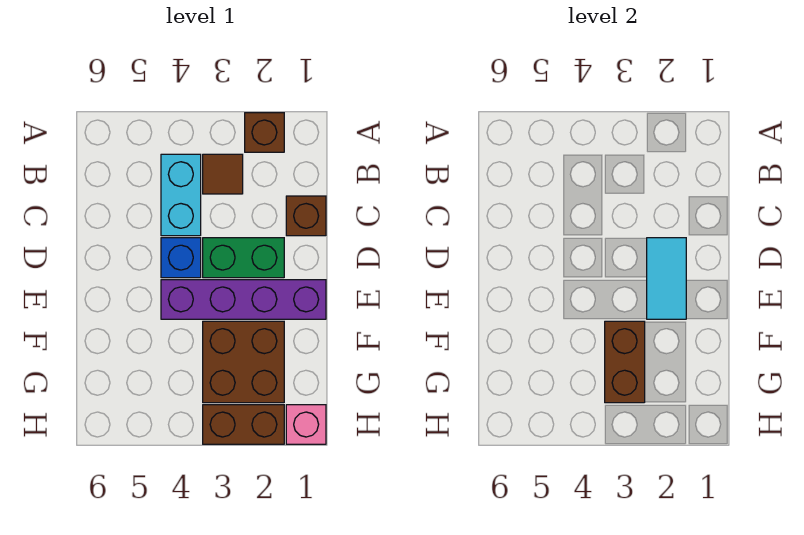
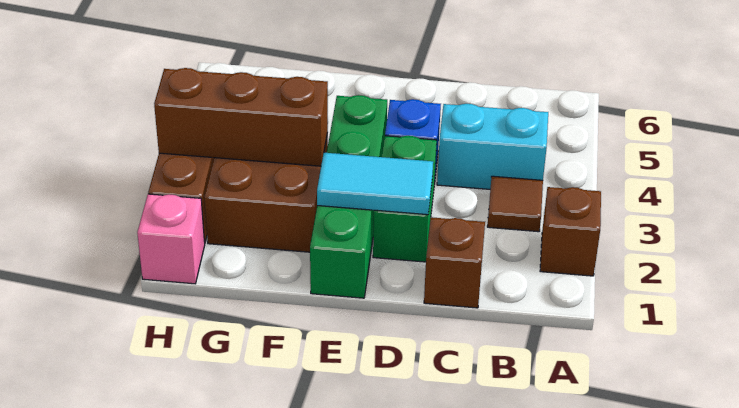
purple 1x4 brick [161,280,326,319] -> green 1x4 brick [310,95,387,298]
brown 1x2 brick [605,321,645,403] -> brown 1x3 brick [154,68,328,166]

